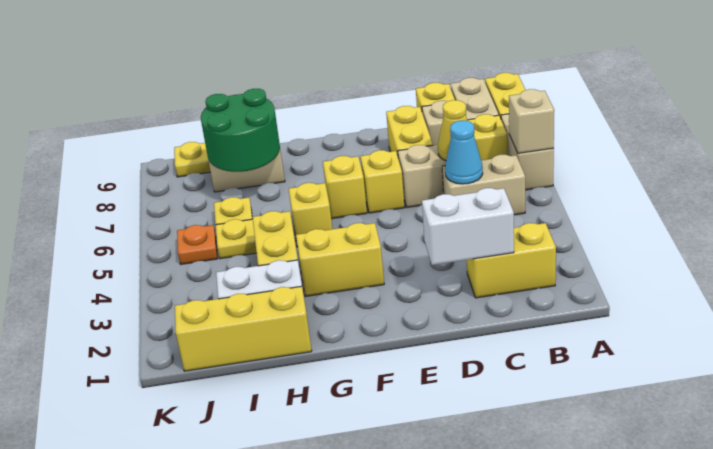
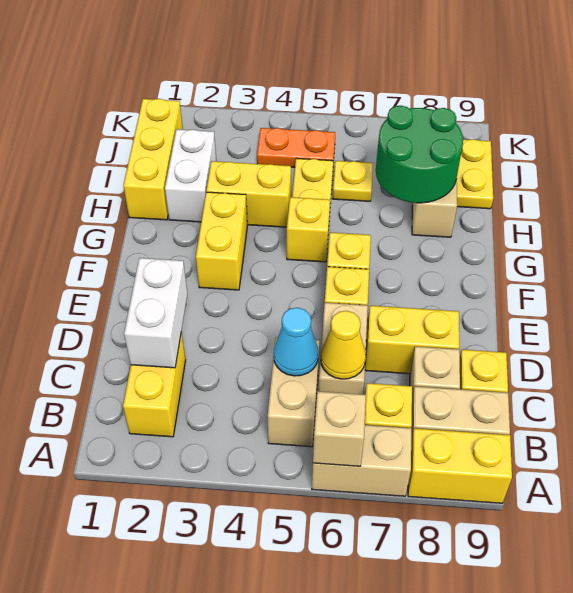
orange 1x1 plate [177,225,218,264] -> orange 1x2 plate [257,128,335,167]

